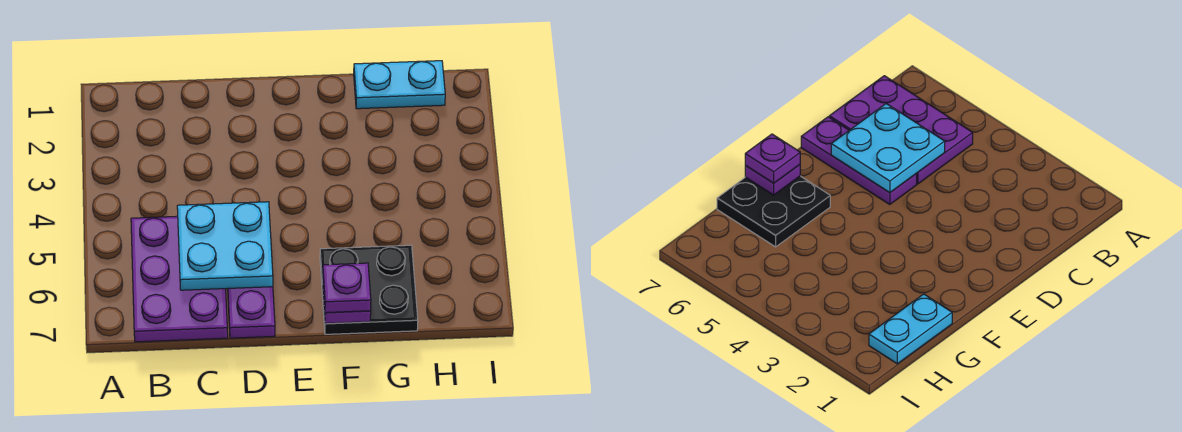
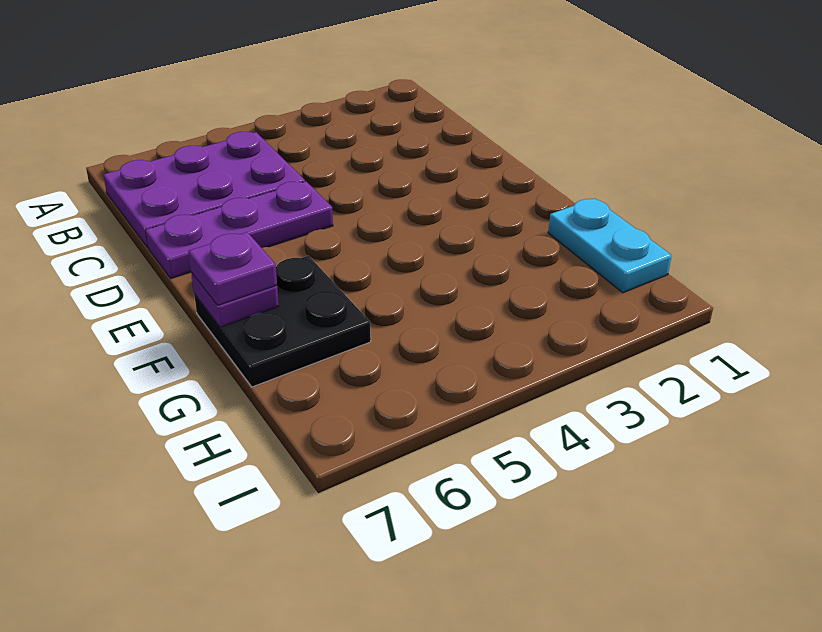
cyan 2x2 plate [177,202,273,290] -> none

